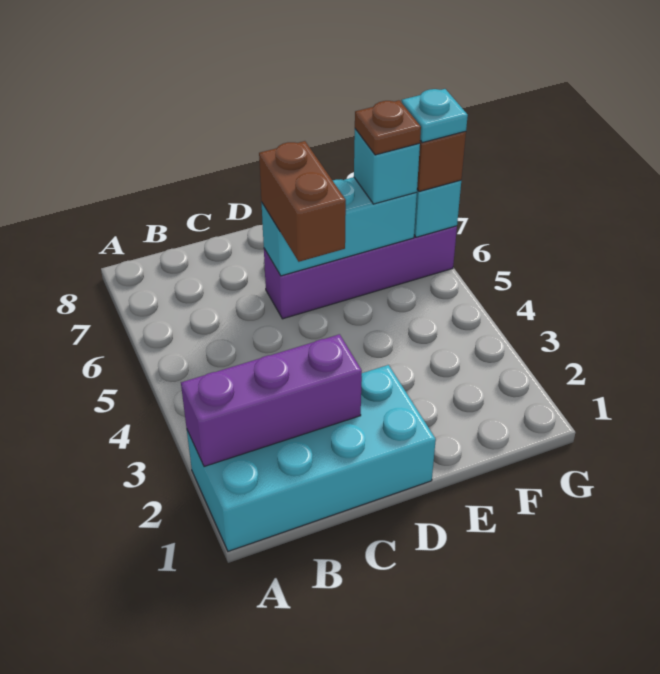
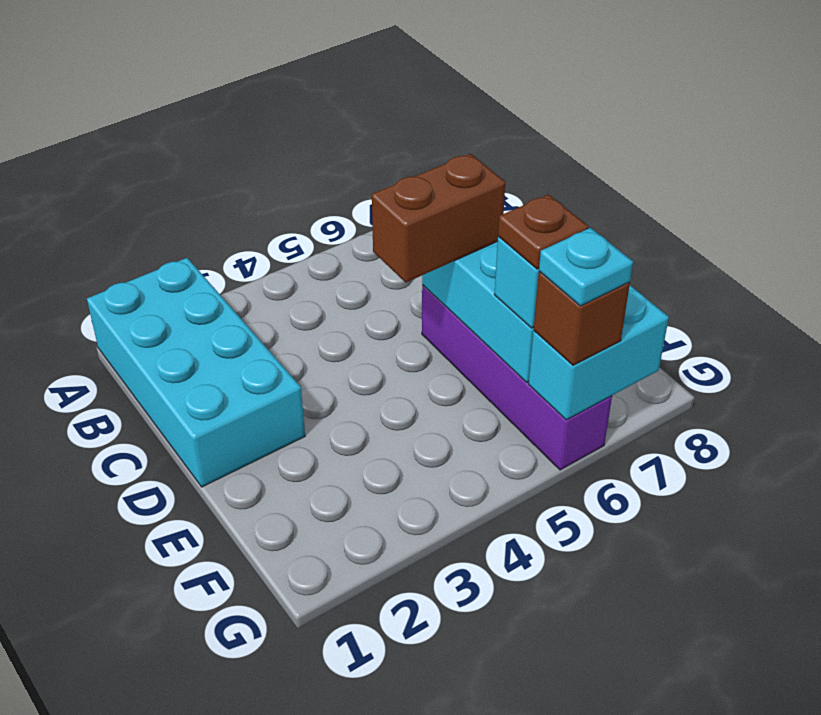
purple 1x3 brick [181,334,362,467] -> none

